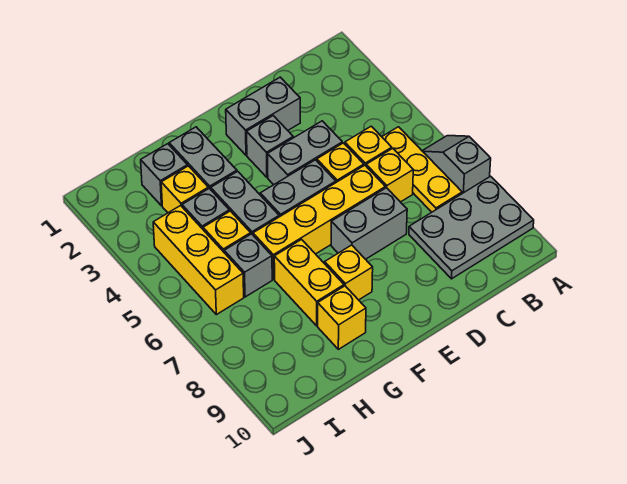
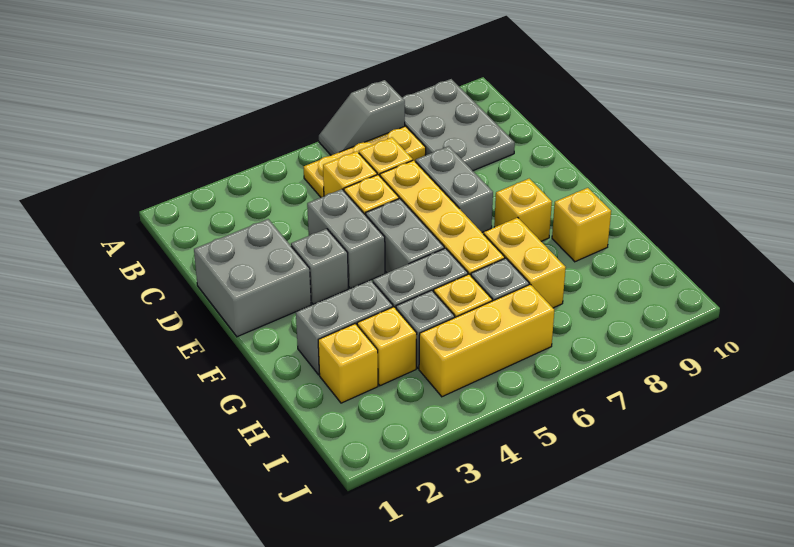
grey 1x2 brick [226,77,300,155] -> grey 2x2 brick [194,219,311,337]
yellow 1x2 brick [274,240,344,326] -> yellow 1x2 brick turned to [484,218,566,308]
grey 1x1 brick [141,144,188,206] -> yellow 1x1 brick [318,323,378,403]

